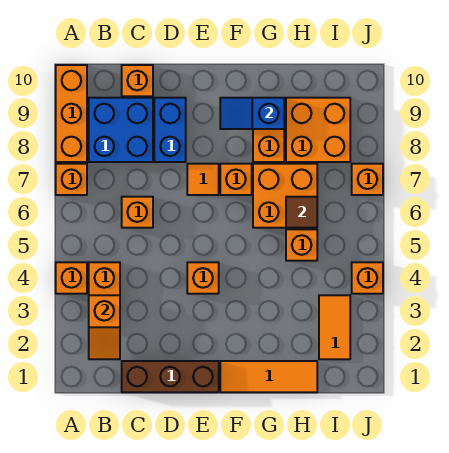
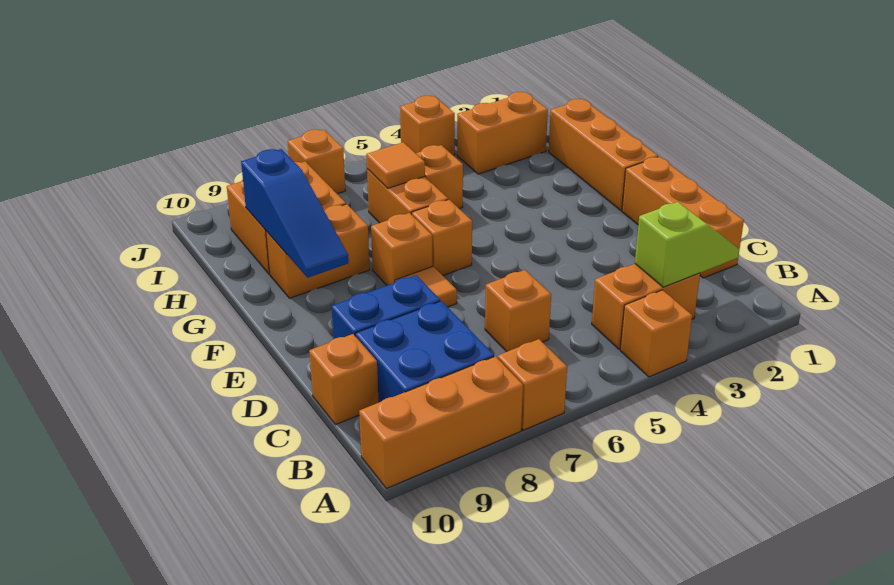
orange 1x2 slope [89,295,120,359] -> lime 1x2 slope [635,202,739,287]
brown 1x3 brick [122,361,219,392] -> orange 1x3 brick [622,157,744,278]
orange 1x1 brick [187,262,219,294] -> orange 1x1 brick moved to [412,200,472,275]
orange 1x3 tile [220,361,317,392] -> orange 1x3 brick [549,99,658,211]
blue 1x2 slope [220,98,284,129] -> blue 1x3 slope [241,149,349,278]
orange 2x2 brick [253,164,317,228] -> orange 1x2 brick [367,169,448,223]
brown 1x1 tile [286,197,317,228] -> orange 1x1 tile [367,142,425,188]
orange 1x2 tile [319,295,350,359] -> orange 1x2 brick [457,92,548,174]

